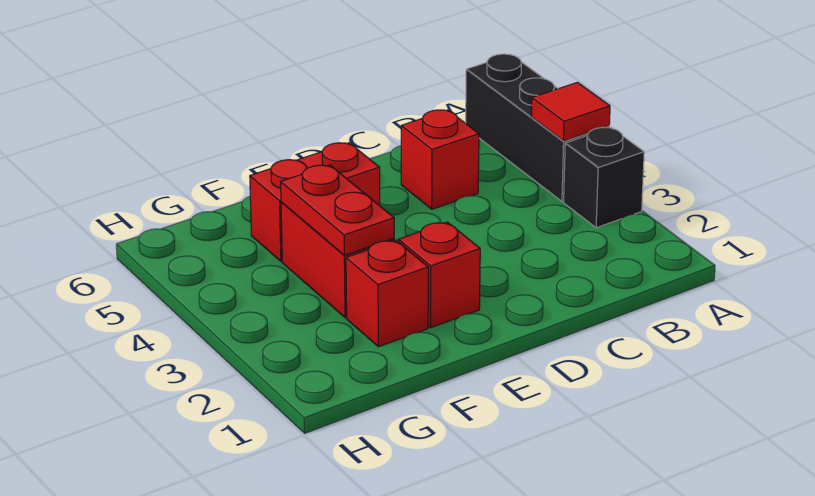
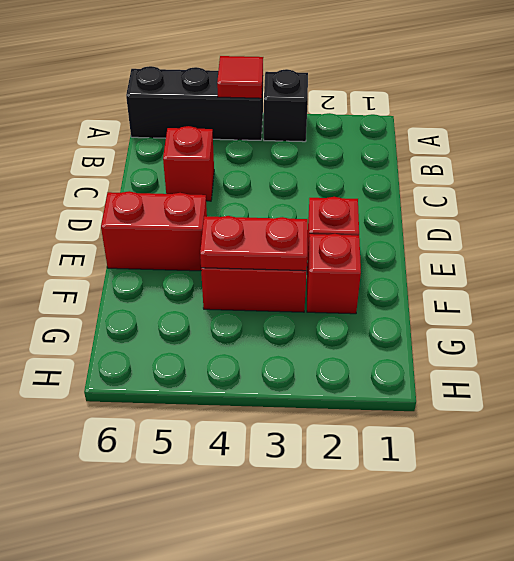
red 1x2 brick [250,143,380,261] -> red 1x2 brick turned to [101,191,207,271]

